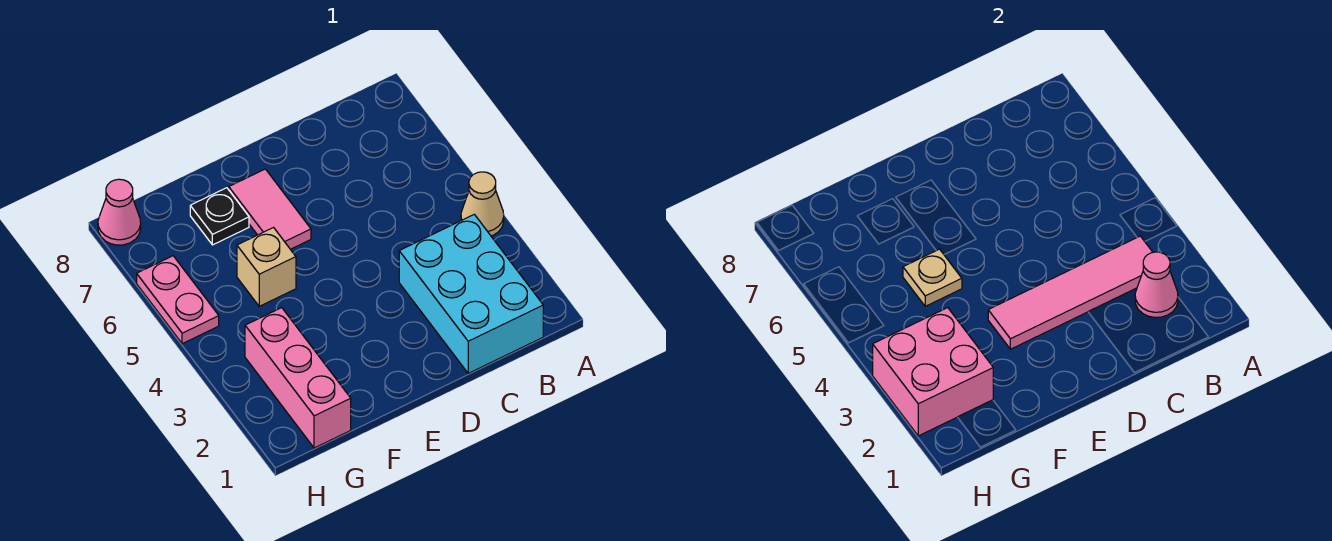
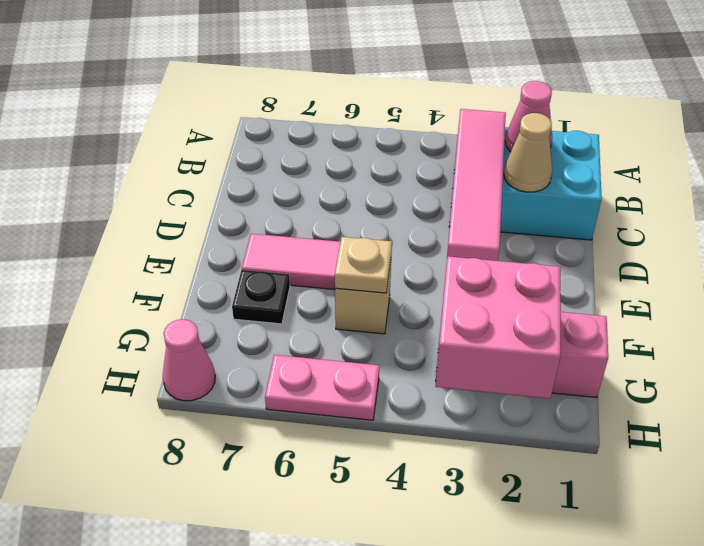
tan 1x1 cone [461,172,504,236] -> tan 1x1 cone moved to [504,113,552,192]

